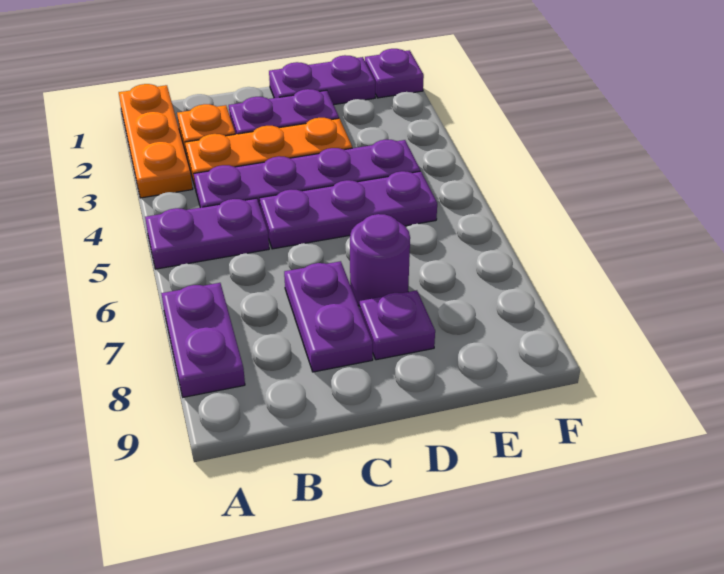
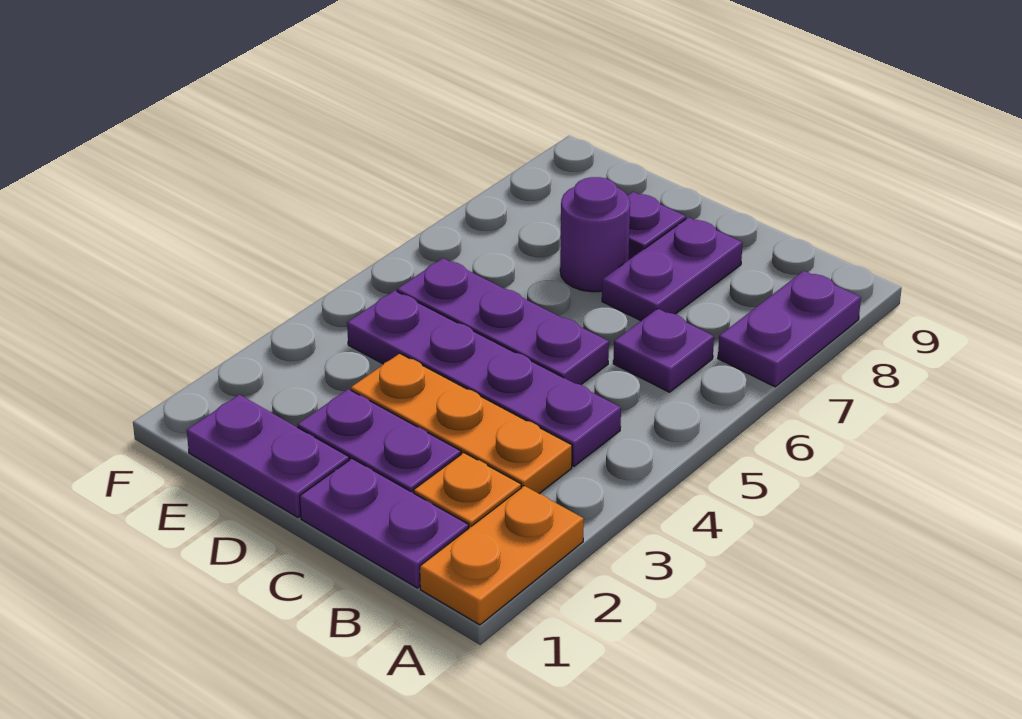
orange 1x3 plate [119,84,193,198] -> orange 1x2 plate [420,486,584,625]
purple 1x2 plate [145,198,269,269] -> purple 1x2 plate moved to [300,459,469,588]
purple 1x1 plate [365,49,424,98] -> purple 1x1 plate moved to [613,309,714,392]

